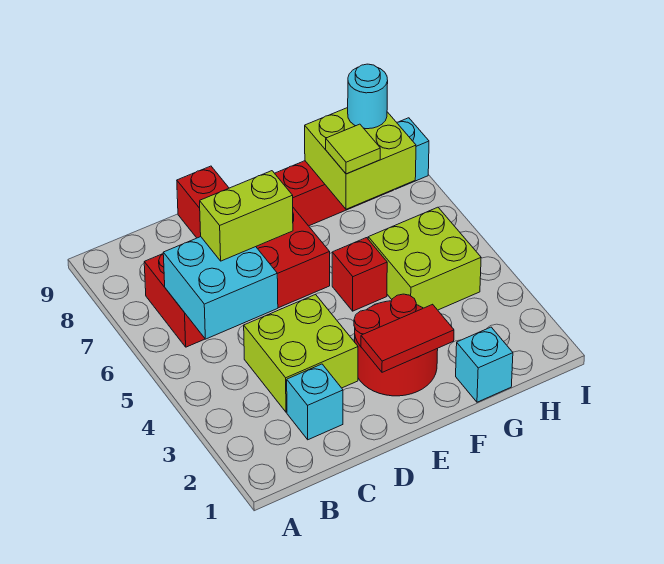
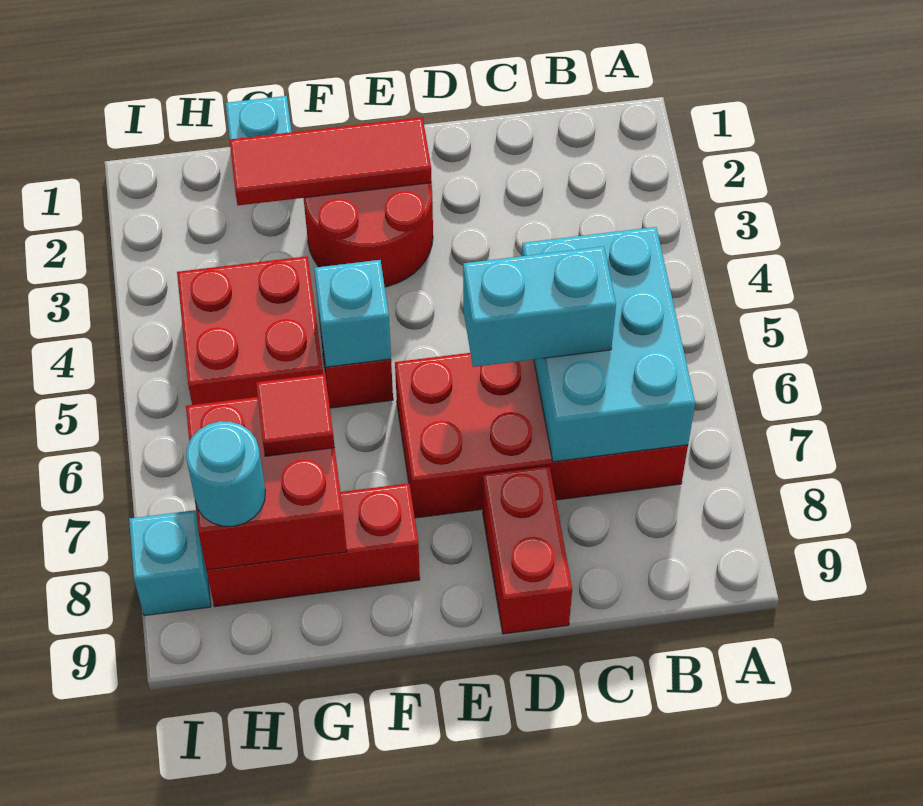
cyan 2x2 brick [163,237,278,339] -> cyan 2x3 brick [522,227,695,462]
cyan 1x1 brick [287,364,343,440] -> cyan 1x1 brick moved to [314,260,391,367]
lime 2x2 brick [244,294,358,412] -> none
lime 1x2 brick [200,171,293,261] -> cyan 1x2 brick [463,246,616,367]
red 1x2 tile [361,304,454,372] -> red 1x3 tile [229,117,432,205]
lime 2x2 brick [368,207,481,310] -> red 2x2 brick [177,256,323,405]
lime 2x2 brick [305,108,416,209] -> red 2x2 brick [186,397,347,570]
lime 1x1 tile [326,124,380,174] -> red 1x1 tile [256,374,335,456]

